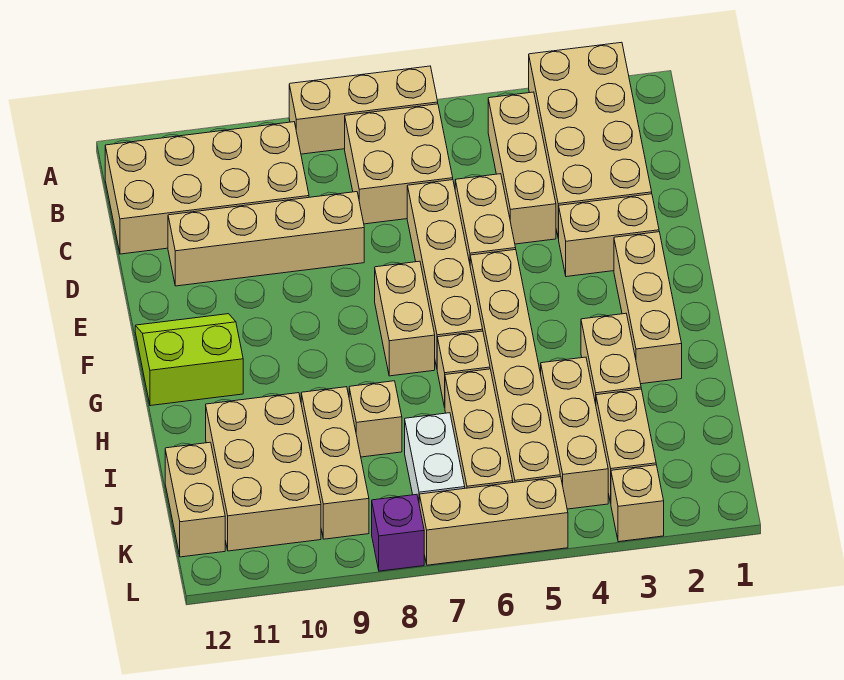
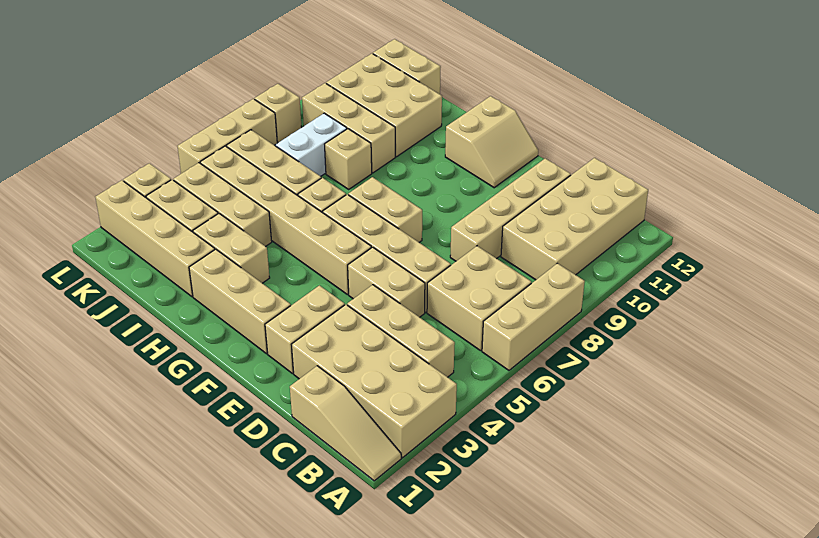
none -> tan 1x3 slope [290,366,401,481]
lime 2x2 slope [135,314,243,406] -> tan 2x2 slope [445,96,538,188]
none -> tan 1x4 brick [95,180,215,297]
white 1x2 brick [405,413,465,501] -> white 1x2 brick turned to [276,113,347,176]
purple 1x1 brick [372,494,424,571] -> tan 1x1 brick [255,84,302,142]

